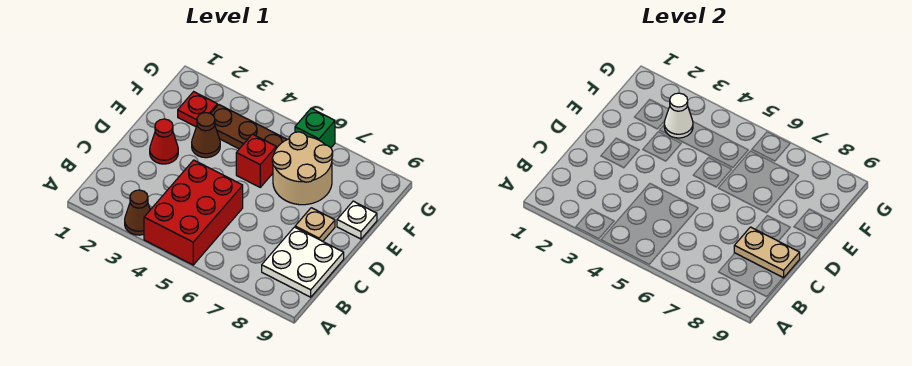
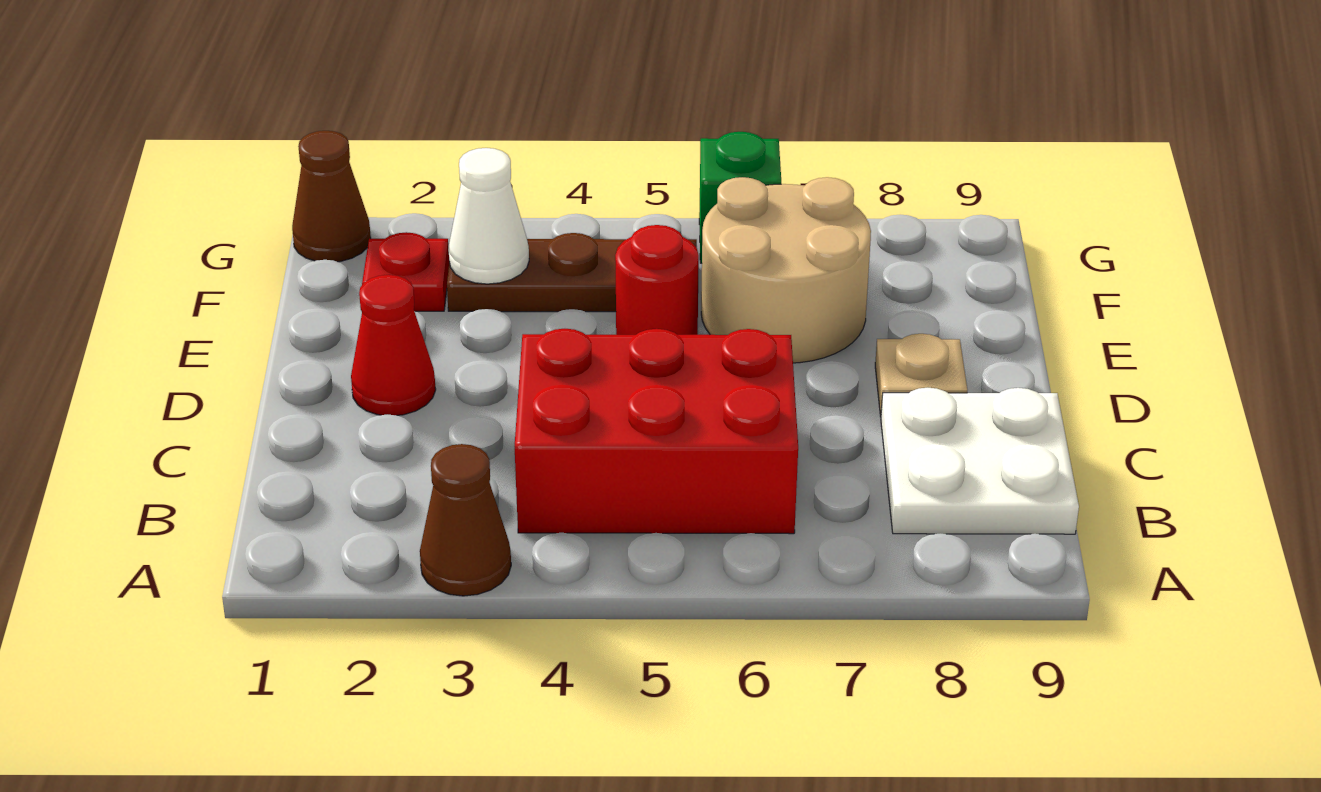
red 2x3 brick [144,160,243,265] -> red 2x3 brick turned to [514,329,798,534]
tan 1x2 plate [734,227,800,278] -> none
brown 1x1 cone [192,113,220,158] -> brown 1x1 cone moved to [292,131,371,262]
red 1x1 brick [236,134,276,187] -> red 1x1 round brick [615,225,699,335]
white 1x1 plate [337,201,377,239] -> none

